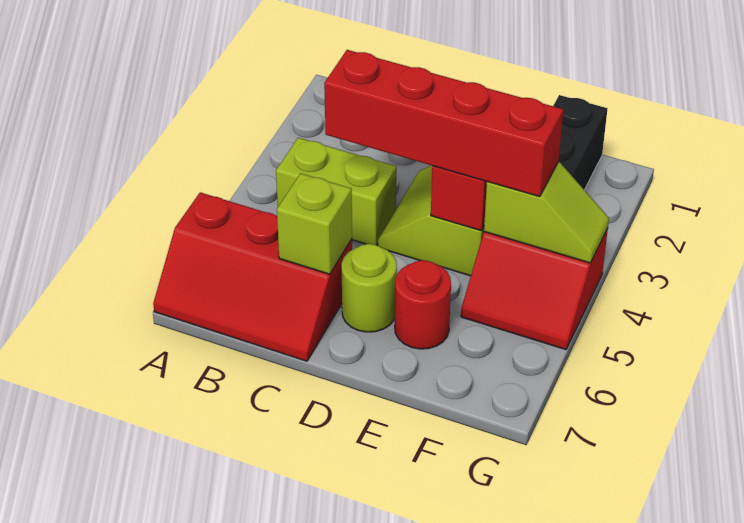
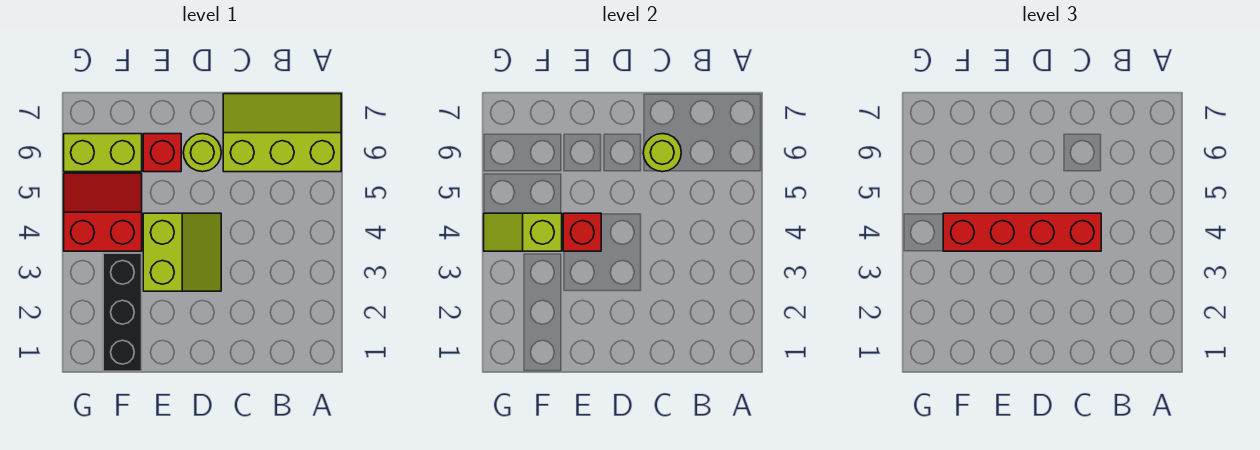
red 2x3 slope [153,192,352,361] -> lime 2x3 slope [223,94,341,172]
lime 1x2 brick [276,138,396,245] -> lime 1x2 brick moved to [64,134,142,172]
lime 1x1 brick [277,173,352,274] -> lime 1x1 round brick [643,134,681,172]
red 1x1 round brick [395,260,451,349] -> red 1x1 brick [143,134,181,172]

